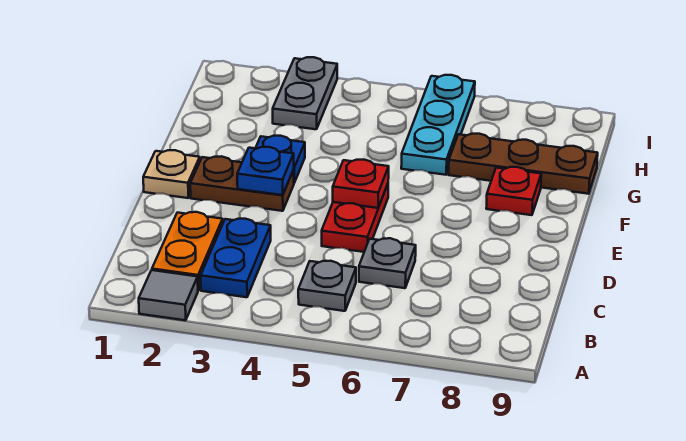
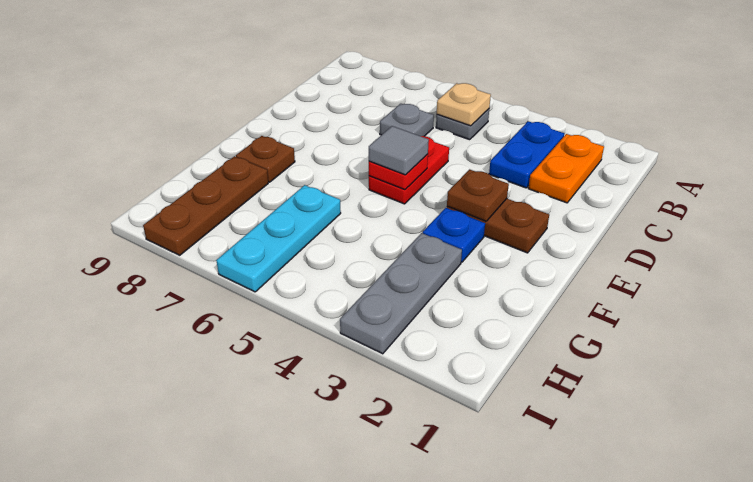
grey 1x1 tile [139,270,198,320] -> grey 1x1 tile moved to [369,126,429,175]
tan 1x1 plate [143,150,200,198] -> tan 1x1 plate moved to [437,83,491,126]
blue 1x1 plate [237,147,294,195] -> brown 1x1 plate [447,169,509,221]
red 1x1 plate [486,167,541,215] -> brown 1x1 plate [236,136,295,182]
brown 1x3 plate [449,134,598,194] -> brown 1x3 plate turned to [143,156,268,255]
grey 1x2 plate [273,57,337,129] -> grey 1x3 plate [340,233,462,354]

